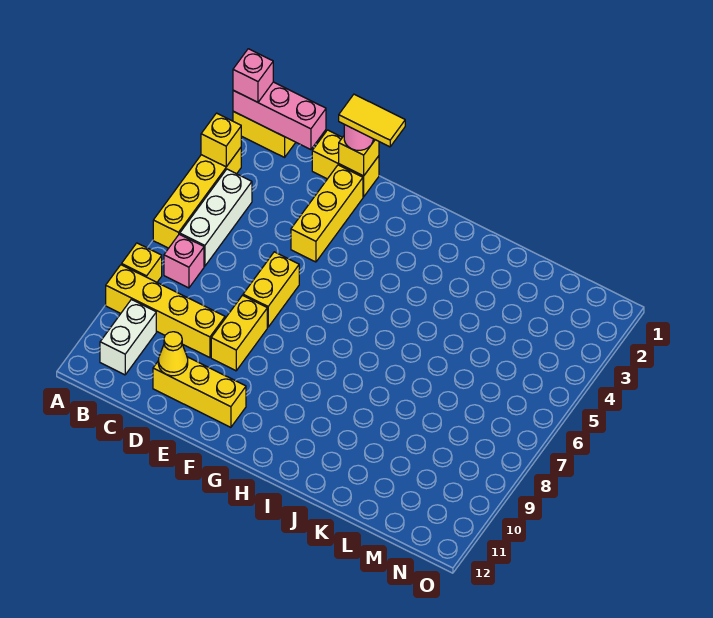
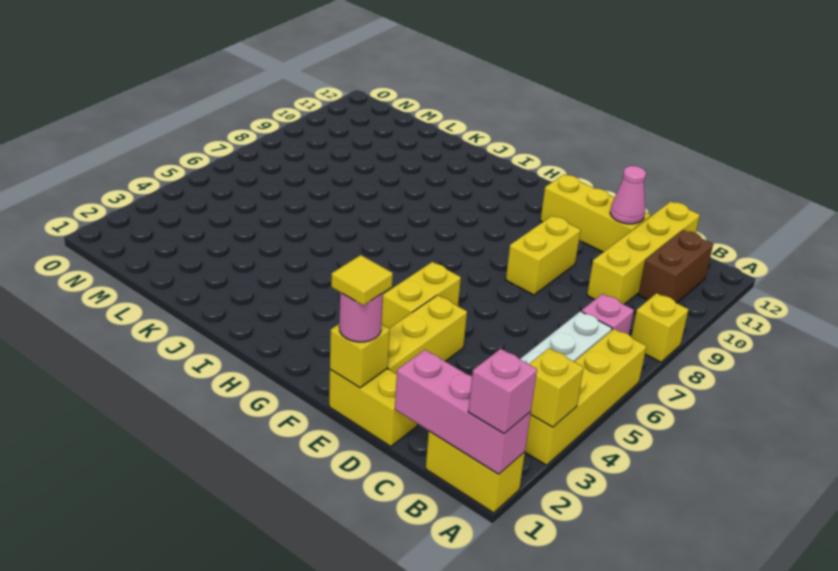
yellow 1x4 brick [106,265,225,358] -> yellow 1x4 brick turned to [587,202,700,304]
white 1x2 brick [100,300,156,375] -> brown 1x2 brick [638,230,713,303]
yellow 1x1 cone [158,332,188,376] -> pink 1x1 cone [610,166,646,224]
yellow 1x2 tile [339,94,405,147] -> yellow 1x1 tile [331,255,393,305]
yellow 1x2 brick [243,252,299,327] -> yellow 1x2 brick moved to [381,262,461,328]

